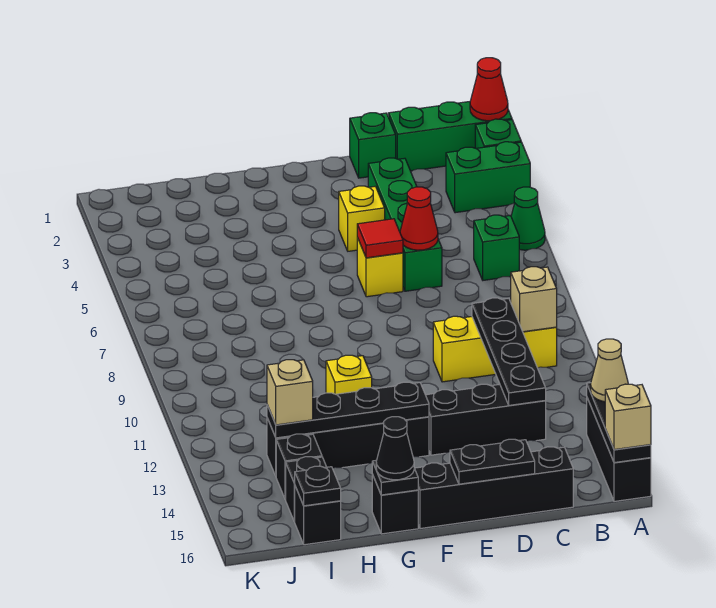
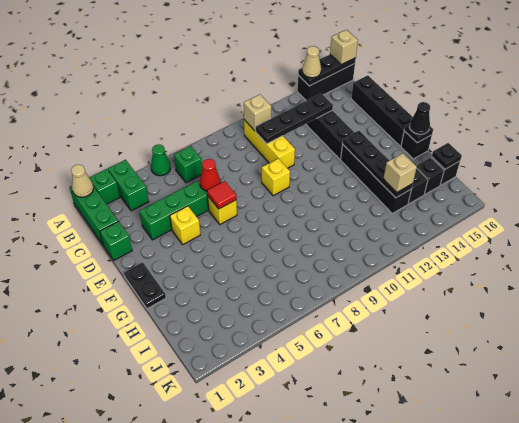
red 1x1 cone [470,58,508,121] -> tan 1x1 cone [71,165,93,197]
black 1x2 plate [450,439,535,484] -> black 1x2 plate moved to [124,262,166,309]
yellow 1x1 brick [326,355,372,394] -> yellow 1x1 brick moved to [262,159,290,196]

